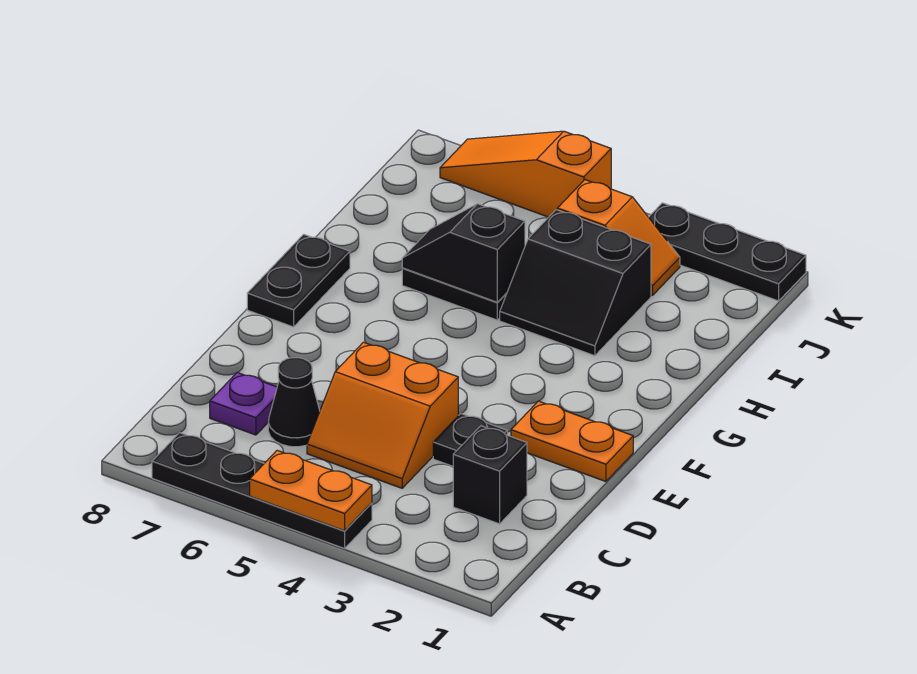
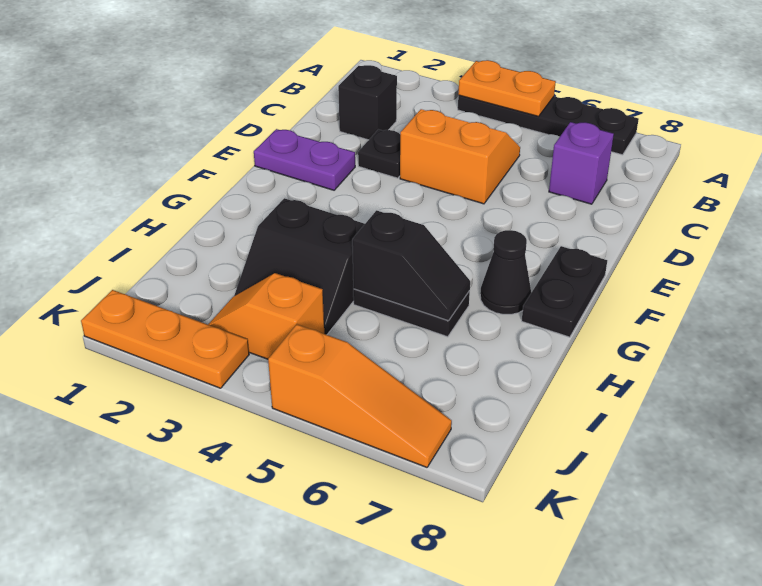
black 1x1 cone [268,358,320,447] -> black 1x1 cone moved to [480,230,531,314]
purple 1x1 plate [210,372,277,435] -> purple 1x1 brick [549,122,614,204]
orange 1x2 plate [511,401,633,482] -> purple 1x2 plate [254,129,355,190]
black 2x2 slope [500,210,651,356] -> black 2x2 slope turned to [234,198,365,335]
black 1x3 plate [649,203,806,301] -> orange 1x3 plate [81,290,249,388]

